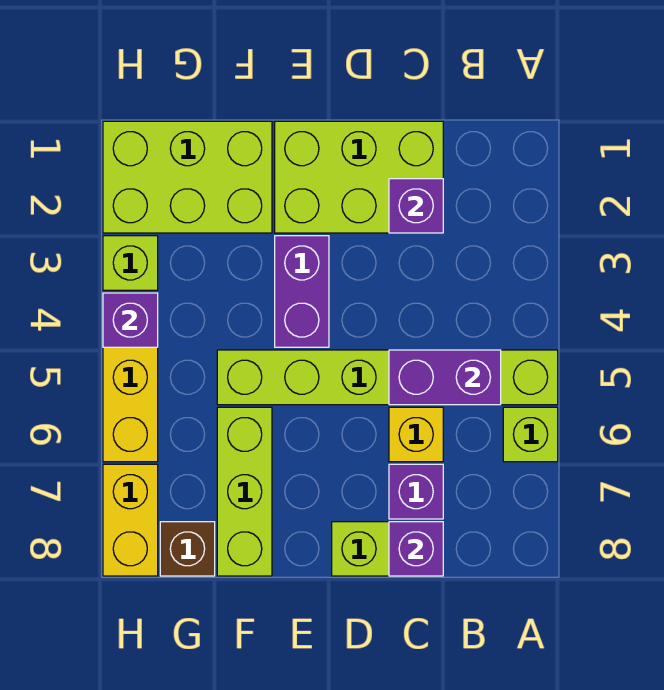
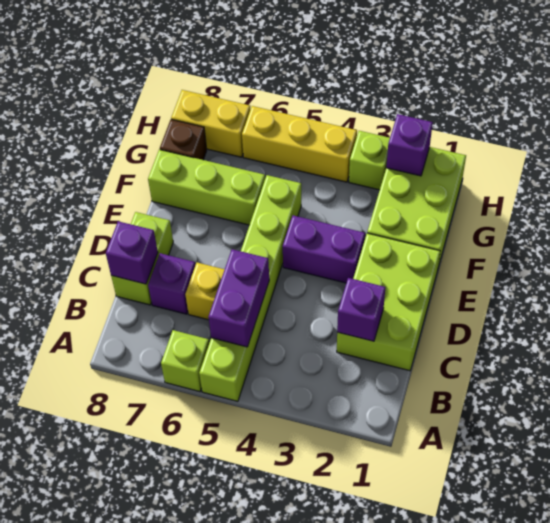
purple 1x1 brick [103,293,158,347] -> purple 1x1 brick moved to [386,114,433,176]

